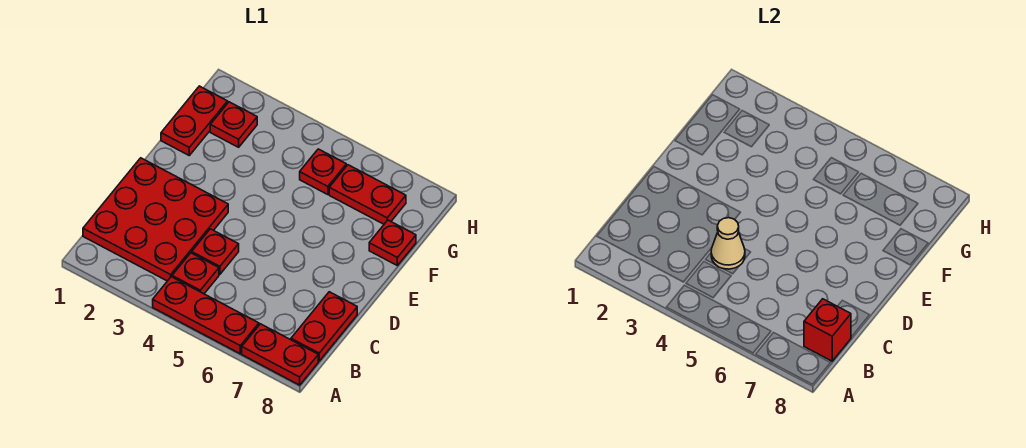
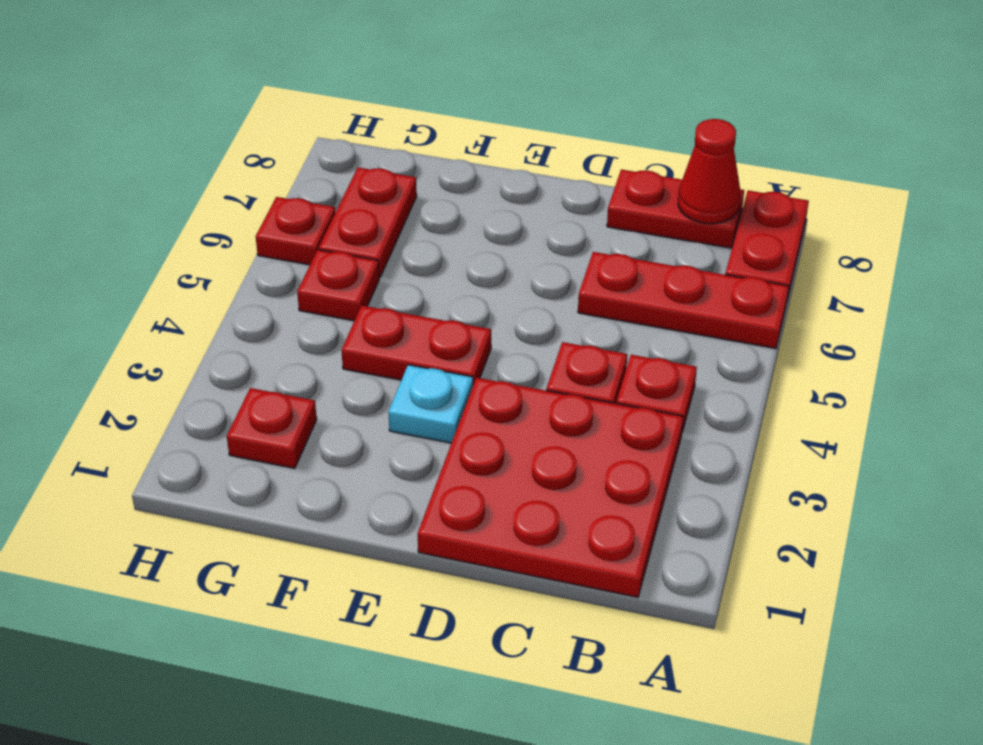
red 1x3 plate [153,277,259,354] -> red 1x3 plate turned to [578,252,789,348]
red 1x1 brick [804,299,851,361] -> red 1x1 cone [678,119,741,224]
tan 1x1 cone [711,218,745,269] -> none
none -> cyan 1x1 plate [388,365,473,443]
red 1x2 plate [161,86,228,155] -> red 1x2 plate moved to [341,306,491,385]
red 1x1 plate [369,220,416,265] -> red 1x1 plate moved to [256,197,336,265]

